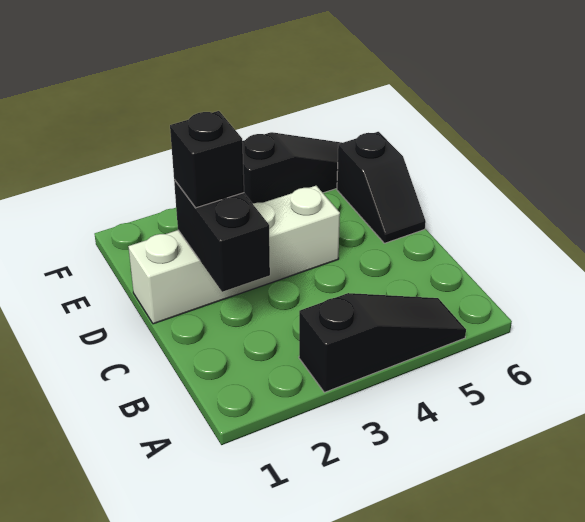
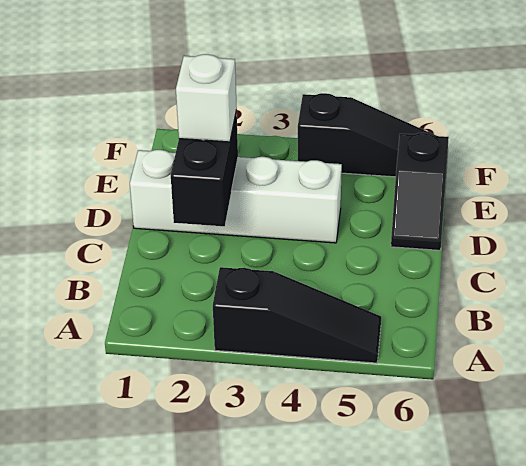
black 1x1 brick [170,111,244,208] -> white 1x1 brick [176,54,237,142]

